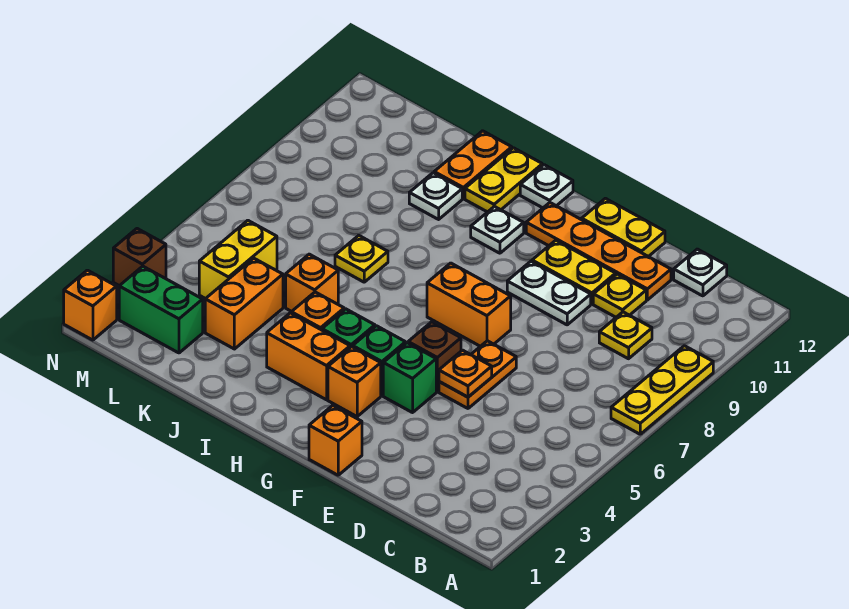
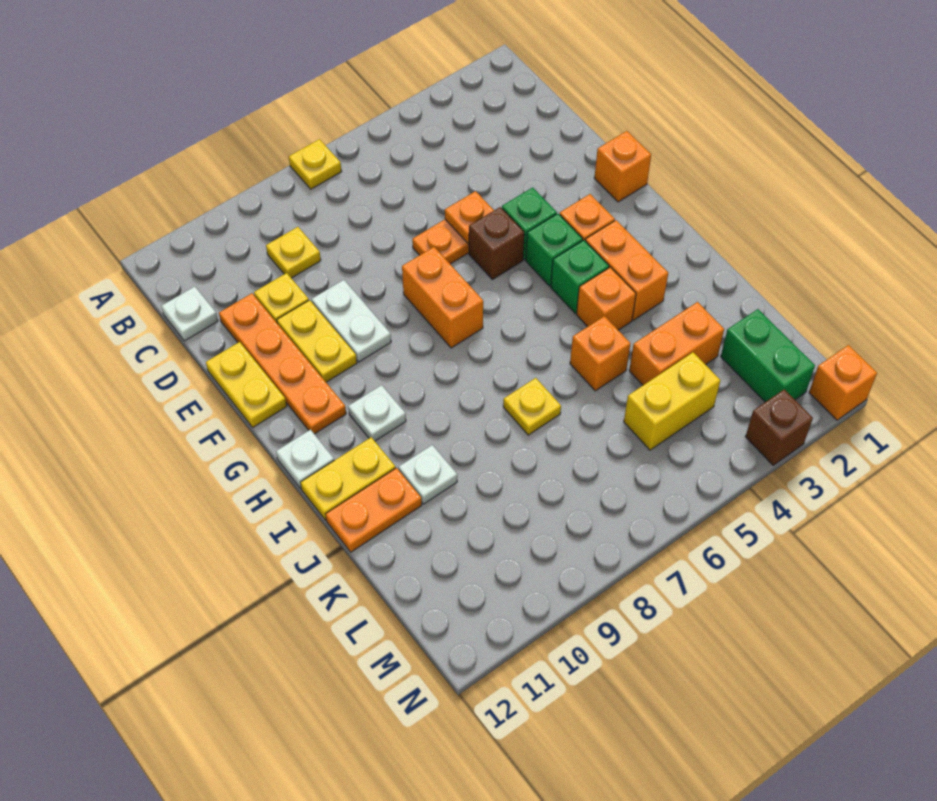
yellow 1x3 plate [611,346,713,434] -> yellow 1x1 plate [289,139,342,189]

